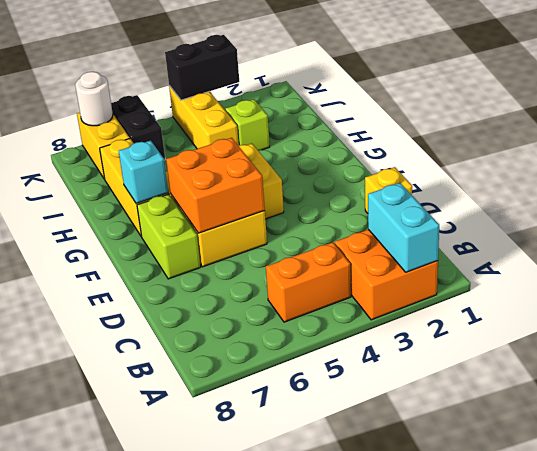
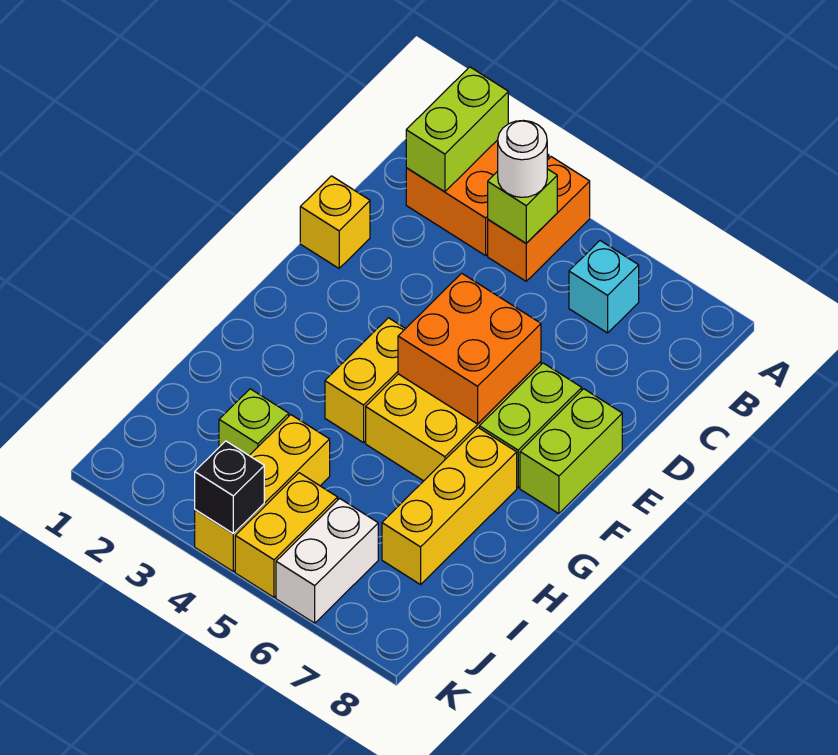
cyan 1x2 brick [368,183,439,272] -> lime 1x2 brick [406,67,508,192]
orange 1x2 brick [266,242,351,322] -> orange 1x2 brick turned to [488,157,590,281]
none -> lime 1x1 brick [488,169,557,243]
none -> lime 1x2 brick [520,389,622,514]
cyan 1x1 brick [119,140,168,203] -> cyan 1x1 brick moved to [569,241,639,333]
black 1x2 brick [111,95,165,160] -> white 1x2 brick [276,498,378,623]
yellow 1x2 brick [77,113,130,179] -> yellow 1x2 brick moved to [235,473,338,597]
black 1x2 brick [165,35,239,100] -> black 1x1 brick [195,441,264,534]
white 1x1 round brick [75,72,113,126] -> white 1x1 round brick moved to [498,120,547,197]

